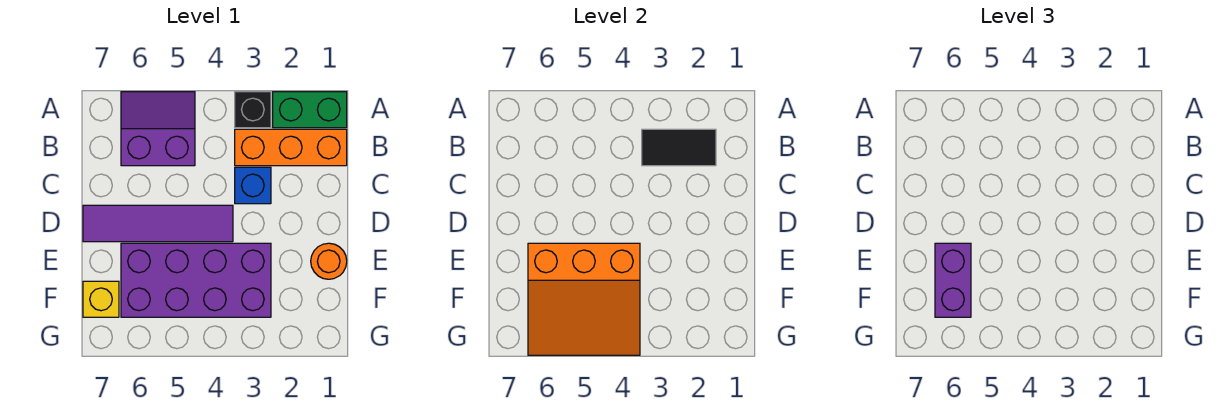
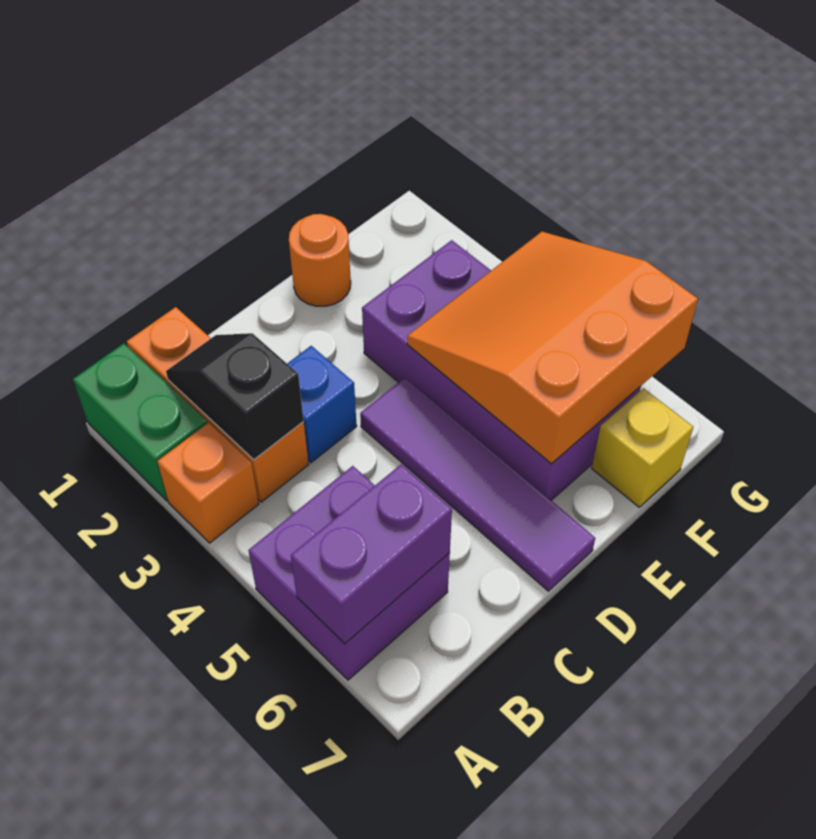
black 1x1 brick [235,92,271,128] -> orange 1x1 brick [157,423,259,543]
purple 2x2 slope [121,92,195,166] -> purple 2x2 brick [248,466,450,680]
black 1x2 tile [642,129,716,166] -> black 1x2 slope [166,333,304,460]
orange 3x3 slope [528,243,640,355] -> orange 3x3 slope turned to [407,232,698,464]
purple 1x2 brick [935,243,971,317] -> purple 1x2 brick moved to [291,464,452,644]

